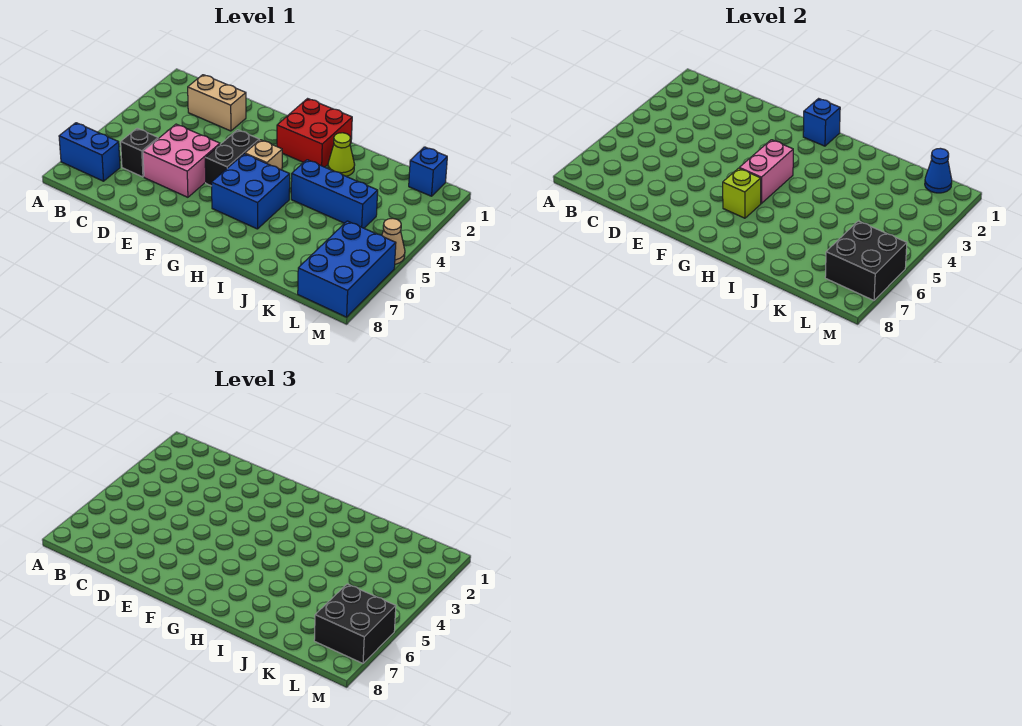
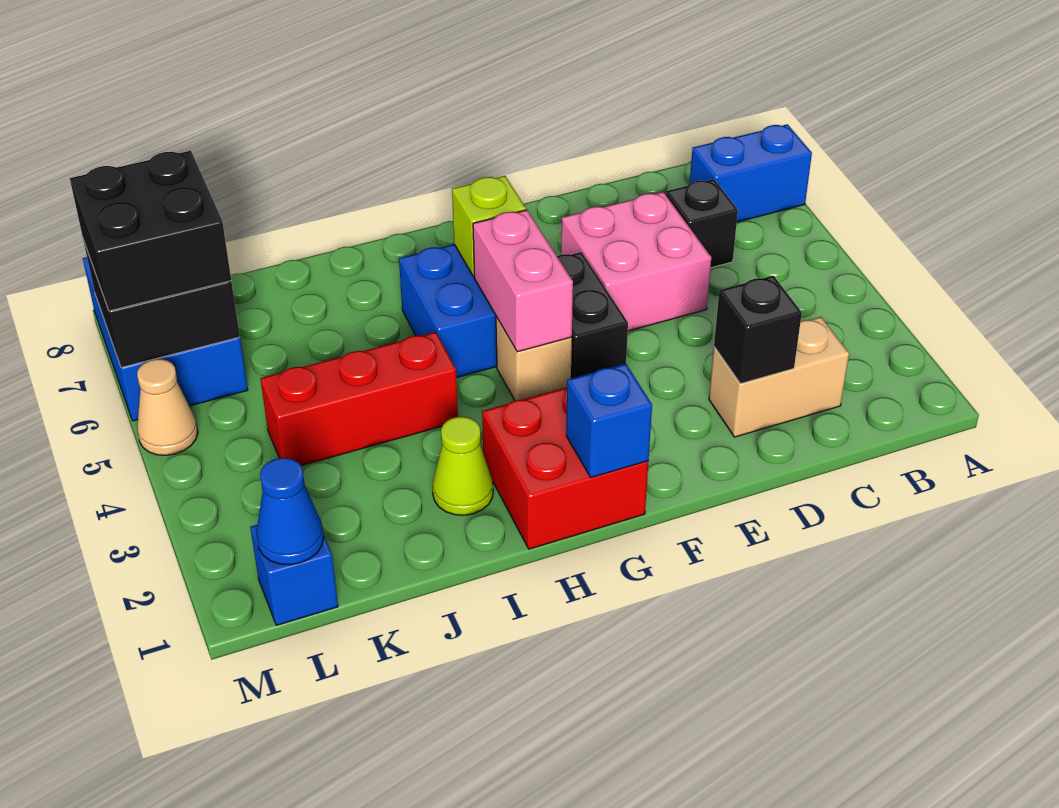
none -> black 1x1 brick [714,276,802,384]
blue 1x3 brick [291,160,378,228] -> red 1x3 brick [260,332,458,466]

